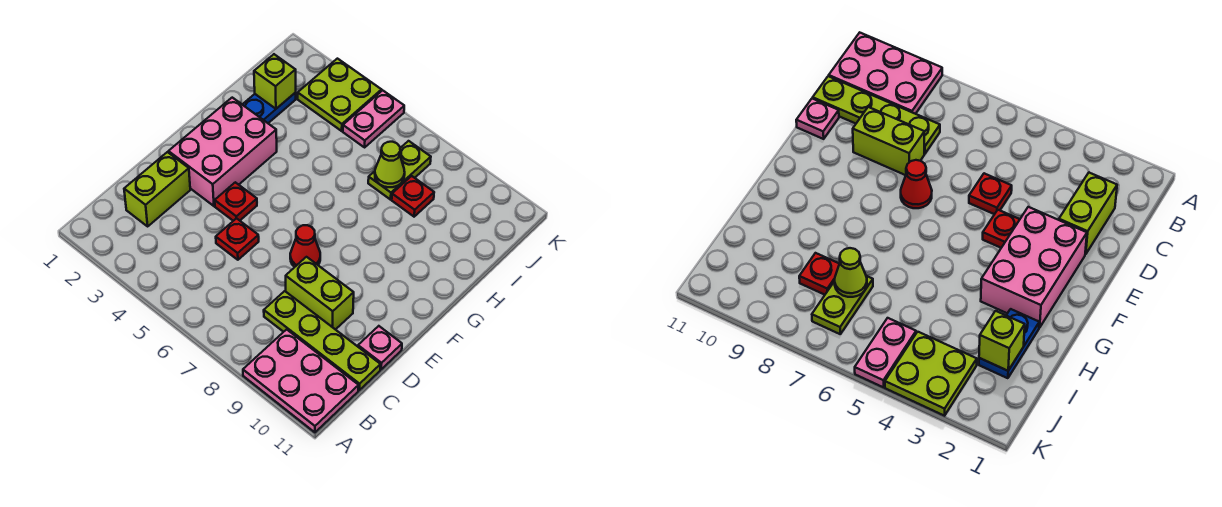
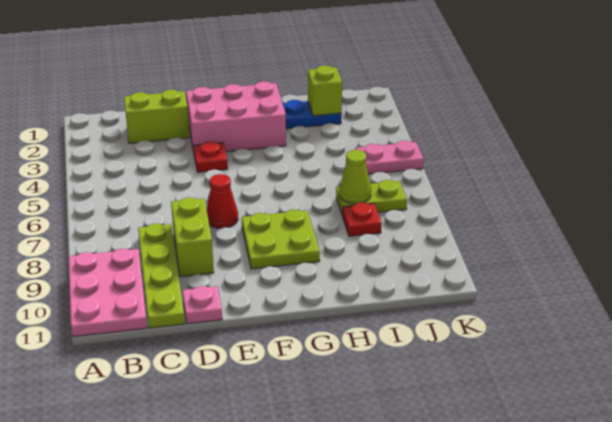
red 1x1 plate [216,218,259,260] -> none
lime 2x2 plate [298,59,381,131] -> lime 2x2 plate moved to [242,209,320,269]

